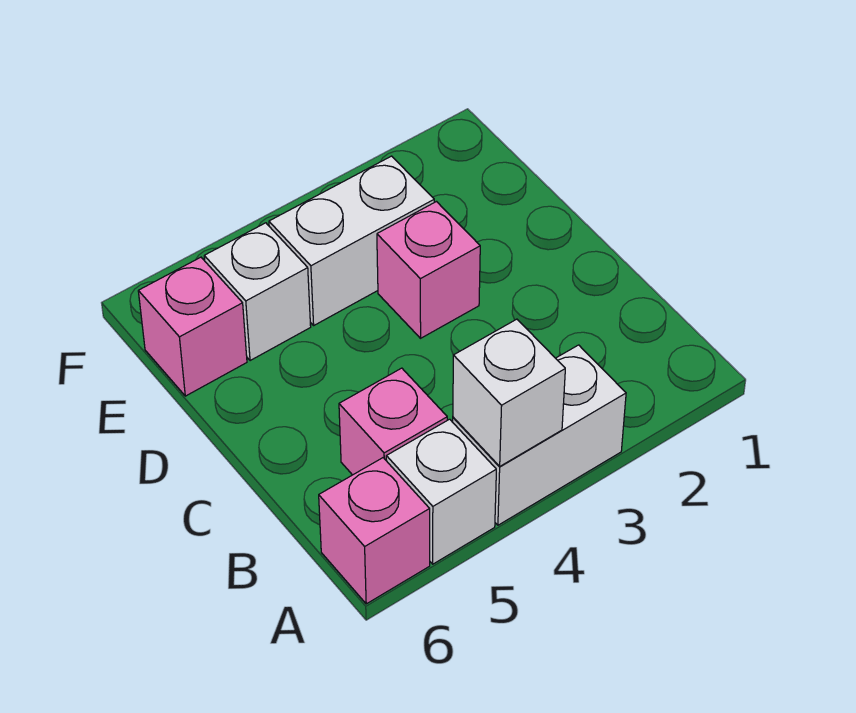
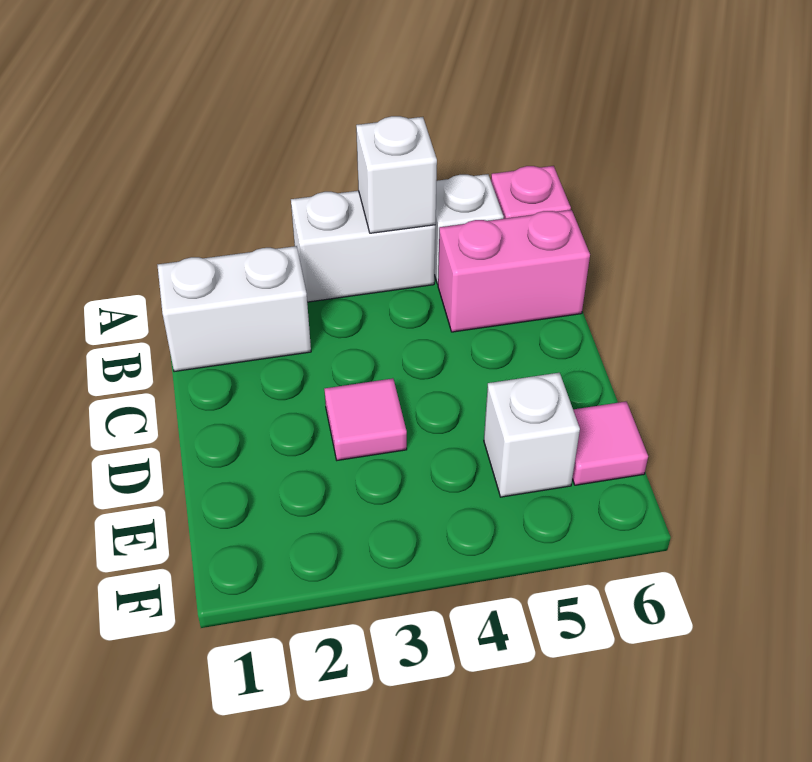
pink 1x1 brick [339,368,447,475] -> pink 1x2 brick [438,210,590,332]
pink 1x1 brick [377,202,480,338] -> pink 1x1 tile [324,378,407,460]
white 1x2 brick [269,156,434,325] -> white 1x2 brick moved to [158,246,311,372]
pink 1x1 brick [138,257,247,396] -> pink 1x1 tile [572,402,648,485]

